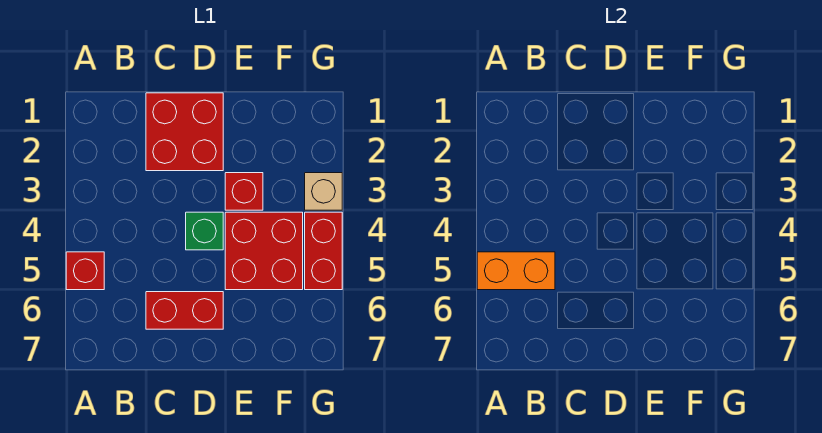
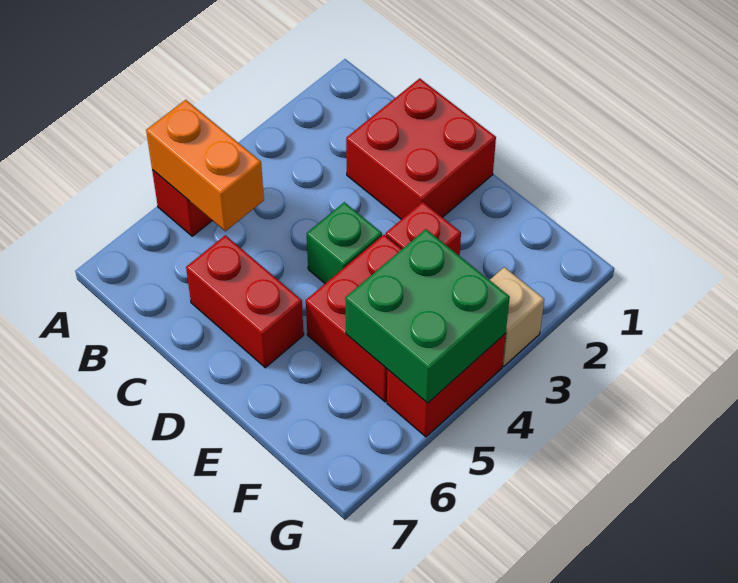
none -> green 2x2 brick [345,229,510,403]

